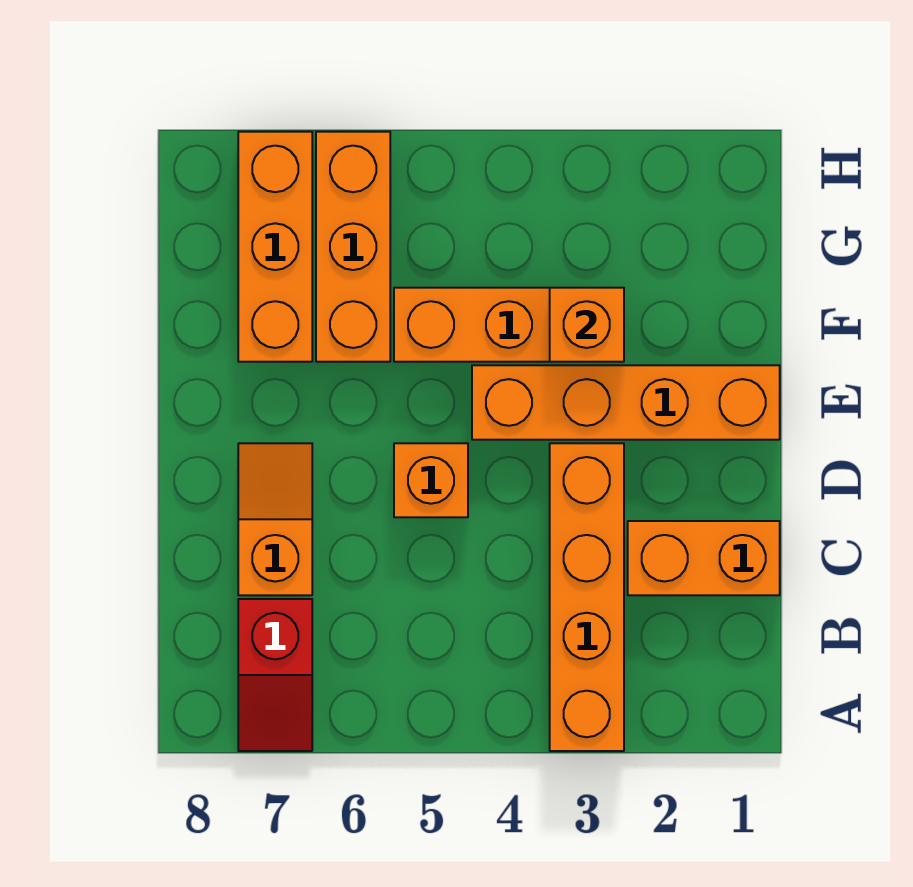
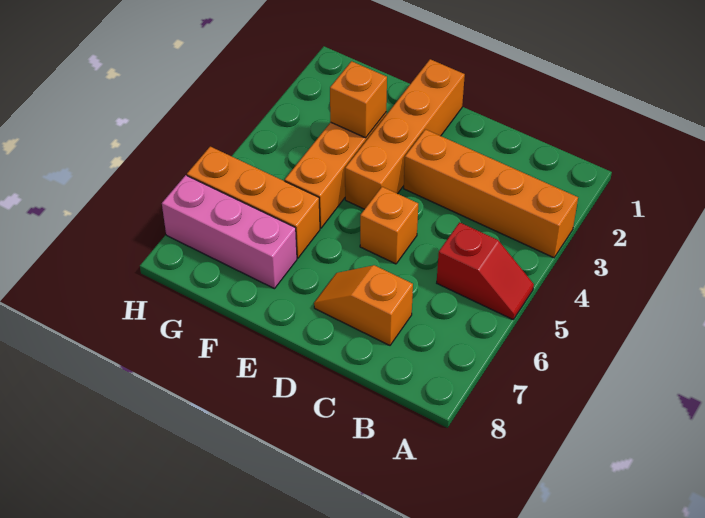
red 1x2 slope [238,599,312,751] -> red 1x2 slope moved to [437,222,534,319]
orange 1x2 brick [628,521,780,595] -> none
orange 1x3 brick [238,132,312,362] -> pink 1x3 brick [162,175,297,289]

